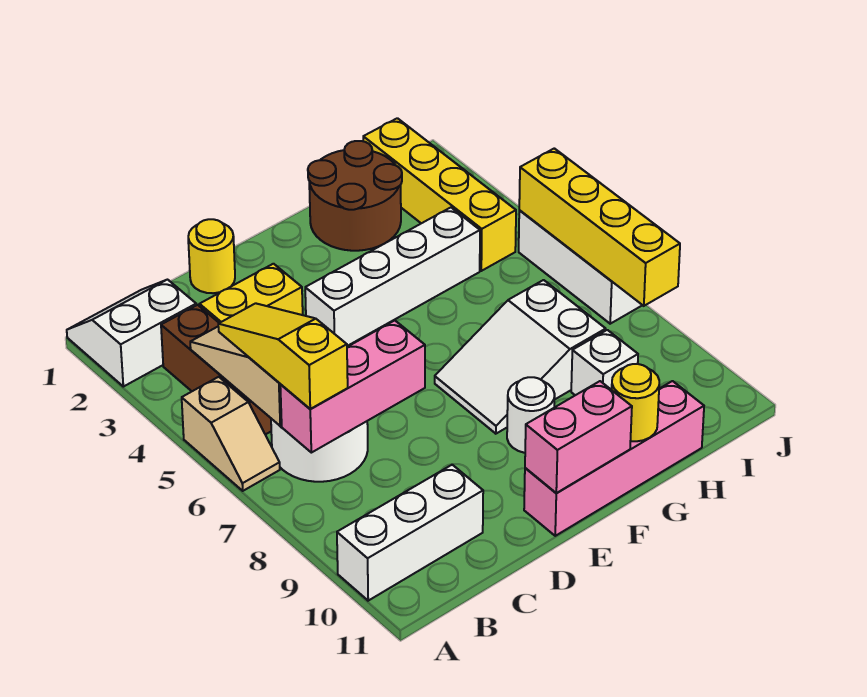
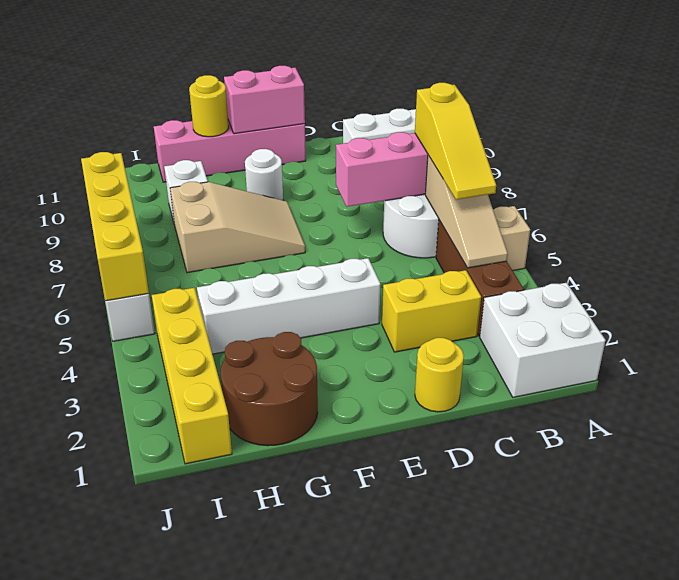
white 2x2 slope [67,280,196,387] -> white 2x2 brick [480,283,606,397]
white 2x3 slope [435,280,606,434] -> tan 2x3 slope [170,182,305,273]

